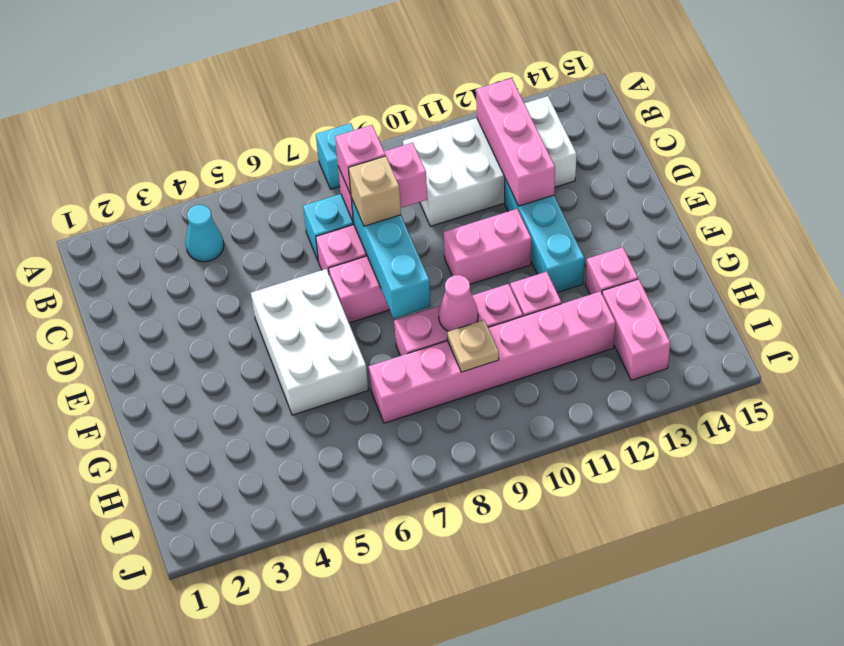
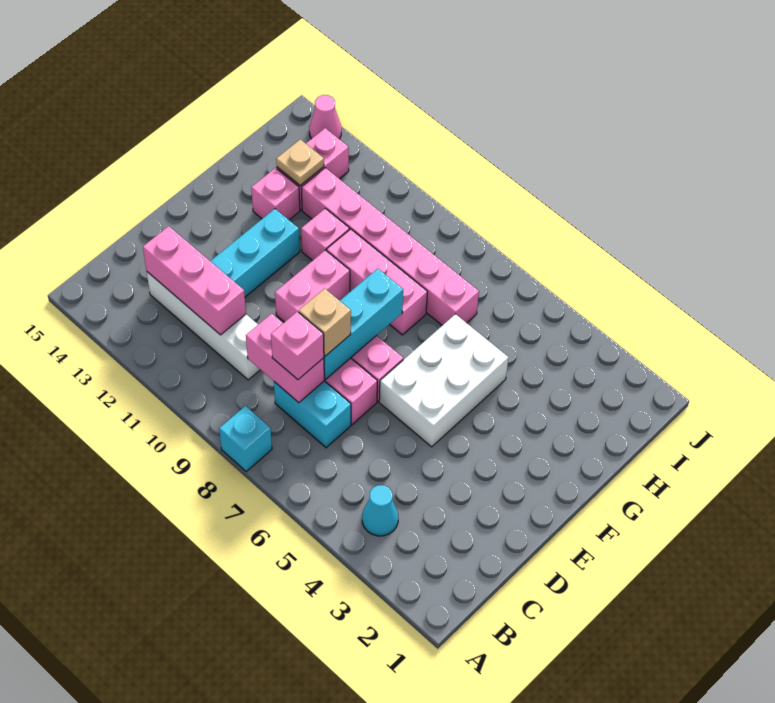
white 2x4 brick [403,96,577,226] -> white 1x4 brick [147,272,260,380]
pink 1x3 brick [476,78,555,206] -> pink 1x3 brick turned to [143,226,246,335]
pink 1x2 brick [443,209,531,284] -> pink 1x2 brick turned to [275,250,350,322]
pink 1x1 cone [439,275,478,331] -> pink 1x1 cone moved to [309,95,341,139]
tan 1x1 plate [447,320,499,372] -> tan 1x1 plate moved to [276,139,324,186]

